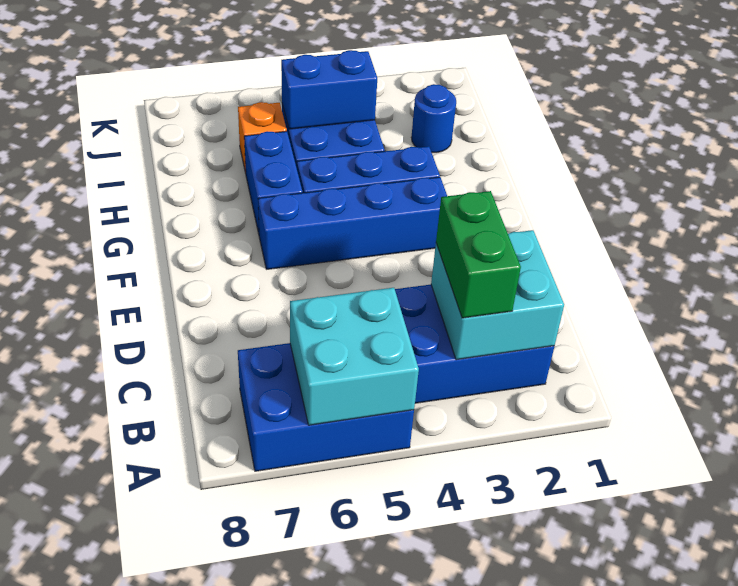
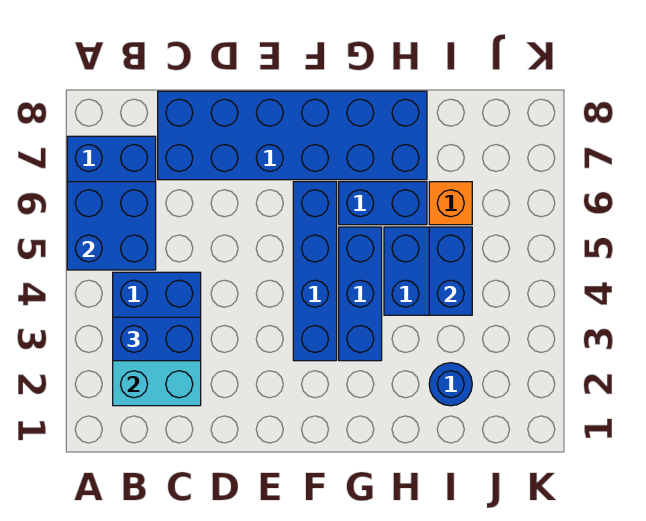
cyan 2x2 brick [290,288,419,425] -> blue 2x2 brick [67,182,156,270]
green 1x2 brick [436,191,521,318] -> blue 1x2 brick [113,317,201,361]
none -> blue 2x6 brick [158,91,427,180]

